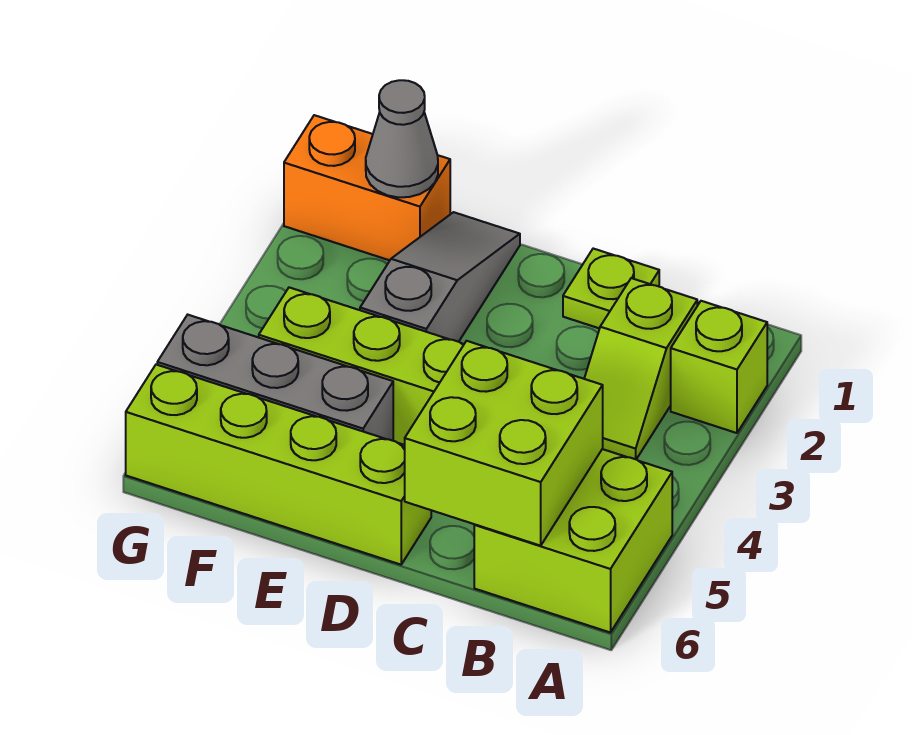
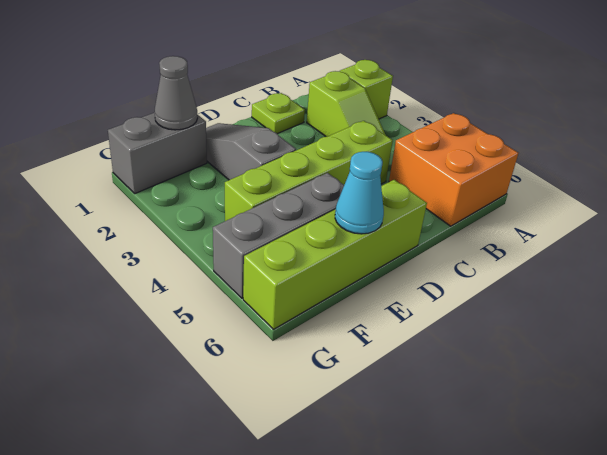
lime 2x2 brick [474,449,672,633] -> orange 2x2 brick [389,113,518,226]
lime 2x2 brick [405,341,603,546] -> none
none -> cyan 1x1 cone [335,152,384,234]
orange 1x2 brick [284,115,450,260] -> grey 1x2 brick [108,113,207,193]

